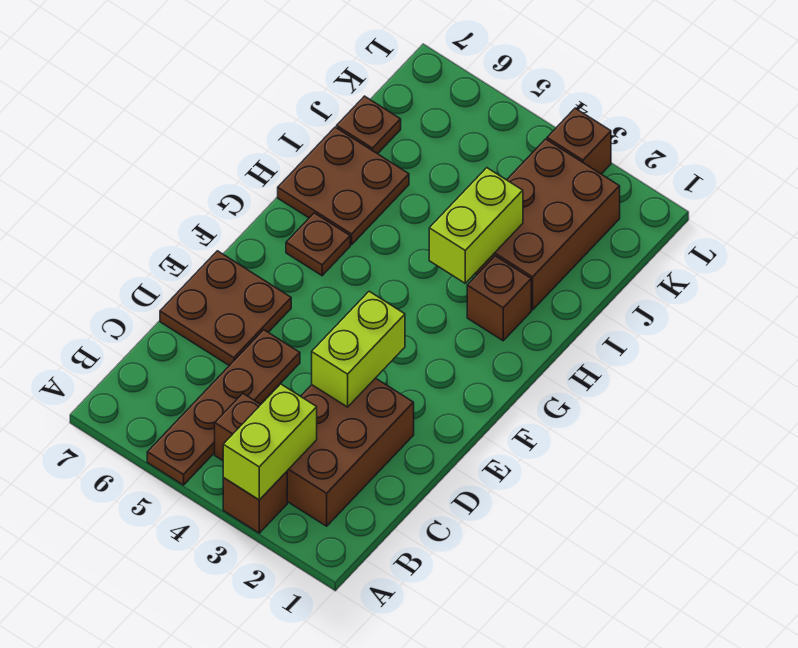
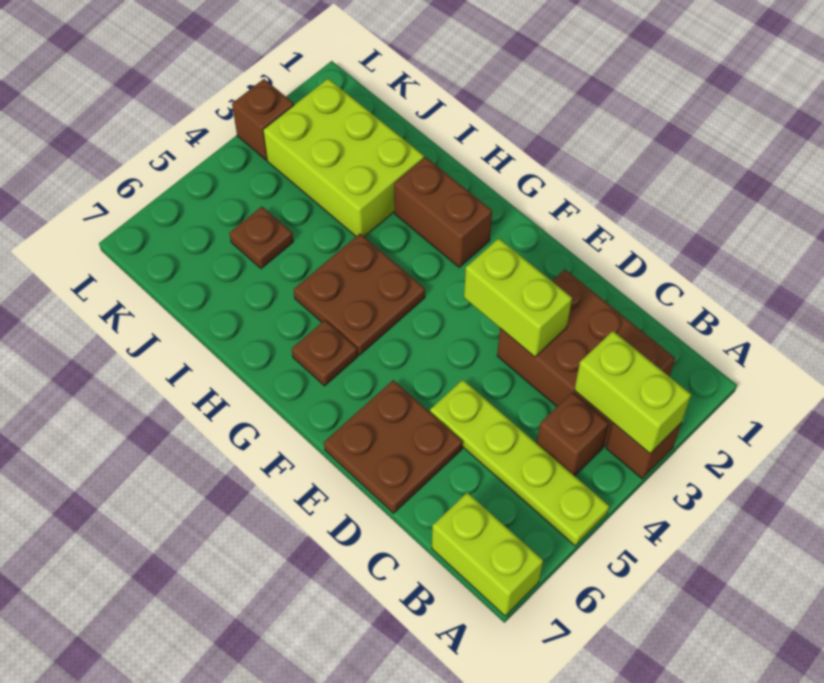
brown 1x4 plate [147,330,300,485] -> lime 1x4 plate [430,380,609,546]
brown 1x1 brick [467,256,531,341] -> brown 1x2 brick [394,157,492,267]
lime 1x2 brick [429,168,523,283] -> lime 1x2 brick moved to [432,492,543,616]
brown 2x2 plate [278,127,409,245] -> brown 2x2 plate moved to [294,234,425,355]
brown 2x3 brick [475,139,620,310] -> lime 2x3 brick [263,79,424,237]
brown 1x1 plate [337,96,401,154] -> brown 1x1 plate moved to [229,207,293,269]

